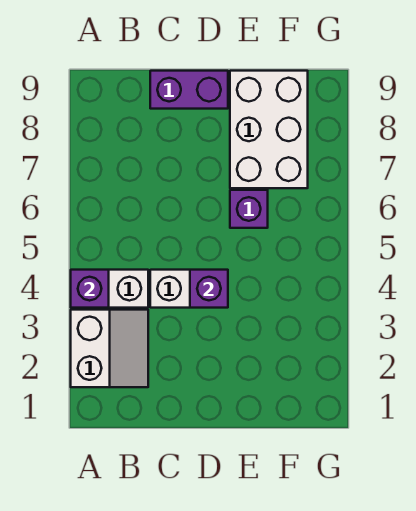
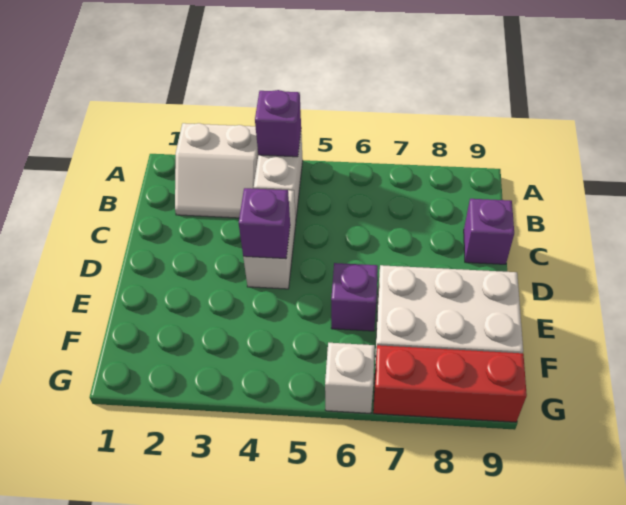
purple 1x2 brick [150,71,228,109] -> purple 1x1 brick [464,199,514,264]
none -> white 1x1 brick [325,343,375,413]
none -> red 1x3 brick [373,345,527,422]

